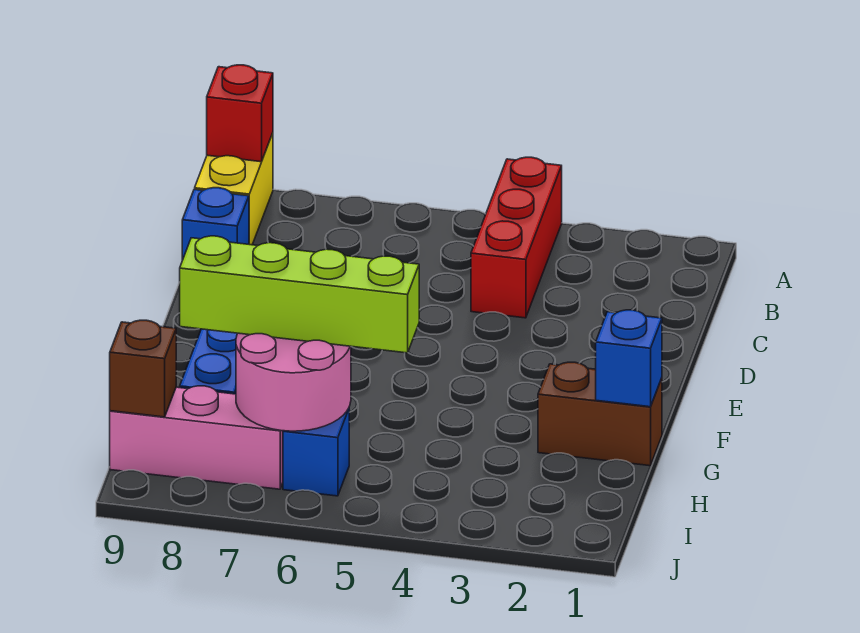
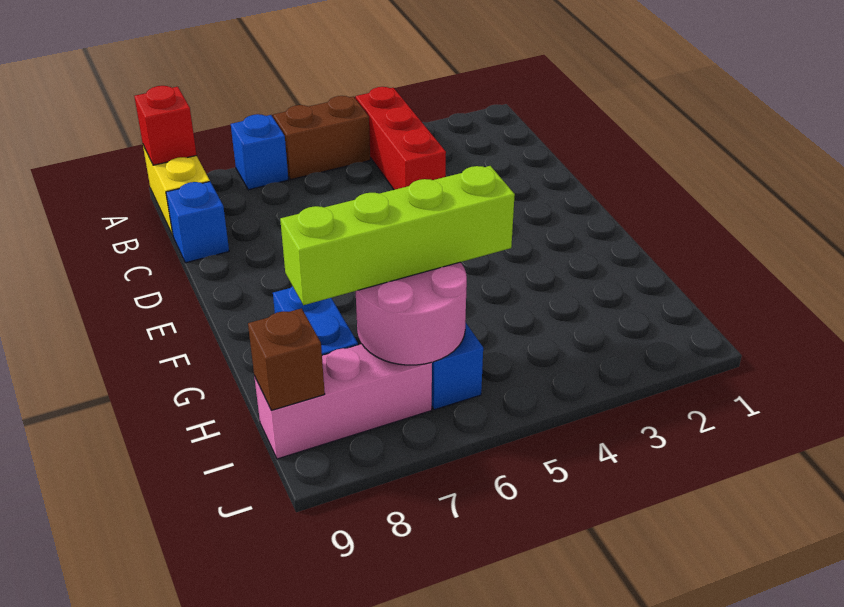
brown 1x2 brick [538,362,662,466] -> brown 1x2 brick moved to [273,96,370,180]
blue 1x1 brick [596,310,662,407] -> blue 1x1 brick moved to [231,114,288,190]

